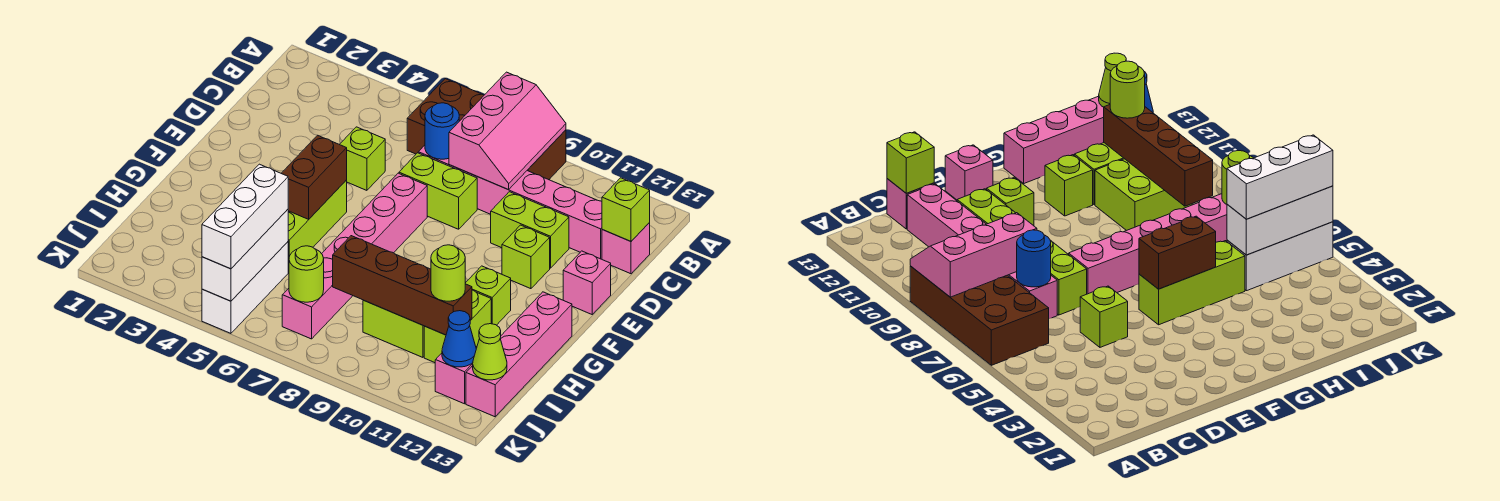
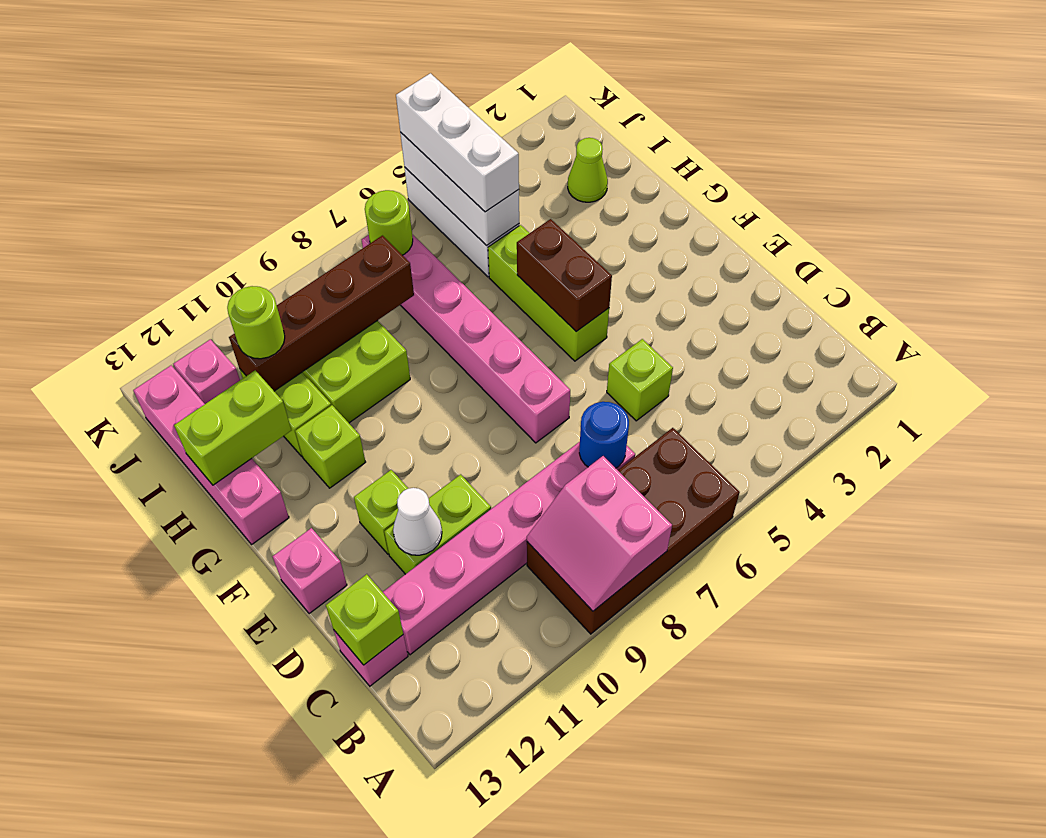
pink 2x3 slope [449,72,566,190] -> pink 2x2 slope [527,456,672,611]
lime 1x2 brick [399,153,477,229] -> lime 1x2 brick moved to [174,370,291,485]
none -> white 1x1 cone [393,488,442,555]
blue 1x1 cone [442,311,476,367] -> none
lime 1x1 cone [473,324,507,380] -> lime 1x1 cone moved to [568,138,608,202]

